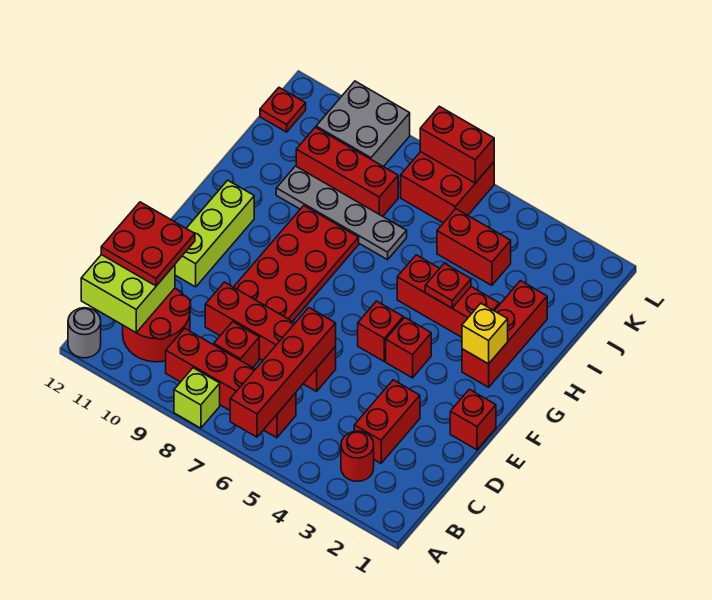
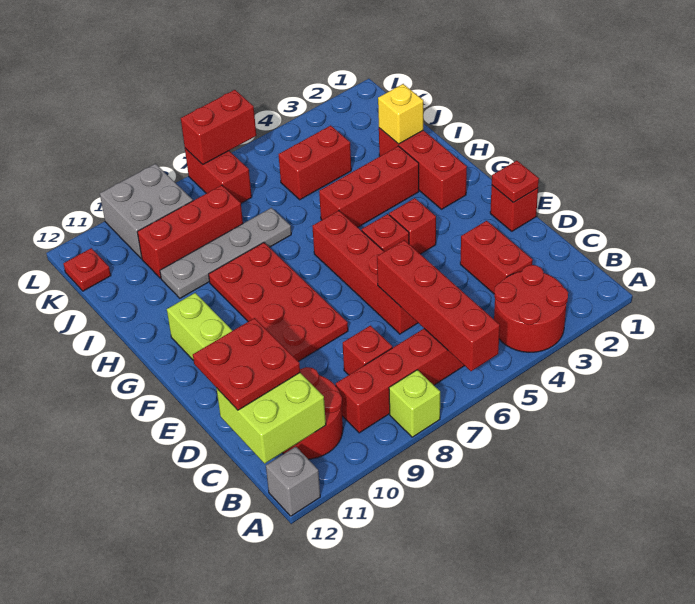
grey 1x1 round brick [68,308,101,358] -> grey 1x1 brick [266,447,320,516]
red 1x1 round brick [341,431,374,481] -> red 2x2 round brick [494,265,568,352]
red 1x4 brick [205,282,336,391] -> red 1x4 brick turned to [312,211,418,334]
yellow 1x1 brick [462,304,508,364] -> yellow 1x1 brick moved to [378,84,423,144]
red 1x1 plate [425,263,471,308] -> red 1x1 plate moved to [492,161,539,203]
red 2x2 brick [401,152,494,223] -> red 1x2 brick [185,148,252,203]

